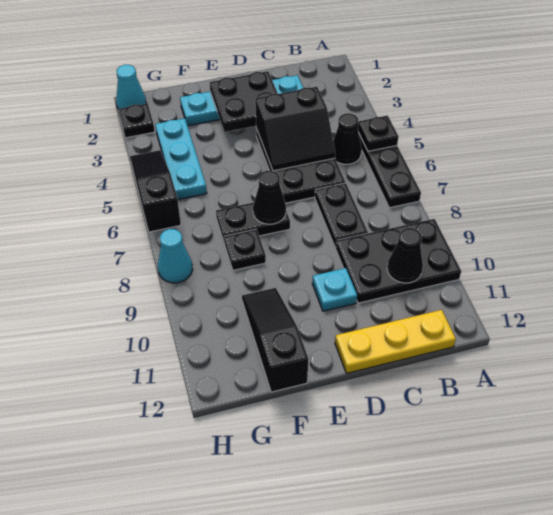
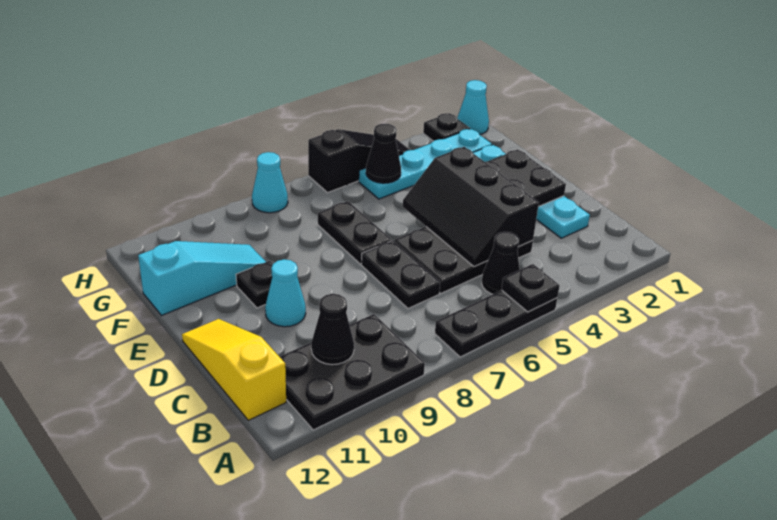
black 2x3 plate [335,219,461,303] -> black 2x3 plate turned to [280,314,425,430]
yellow 1x3 plate [335,310,456,373] -> yellow 1x3 slope [182,319,286,420]
black 2x2 slope [255,87,335,171] -> black 2x3 slope [403,147,539,267]
black 1x2 plate [315,183,368,247] -> black 1x2 plate turned to [361,241,440,308]
cyan 1x1 plate [312,268,357,311] -> cyan 1x1 cone [265,259,306,327]
black 1x1 cone [253,171,286,224] -> black 1x1 cone moved to [366,124,401,183]
black 1x1 plate [224,229,266,270] -> black 1x1 plate moved to [236,261,273,308]
black 1x3 slope [242,288,308,392] -> cyan 1x3 slope [138,241,266,316]
cyan 1x3 plate [155,118,207,200] -> cyan 1x4 plate [359,129,492,199]

